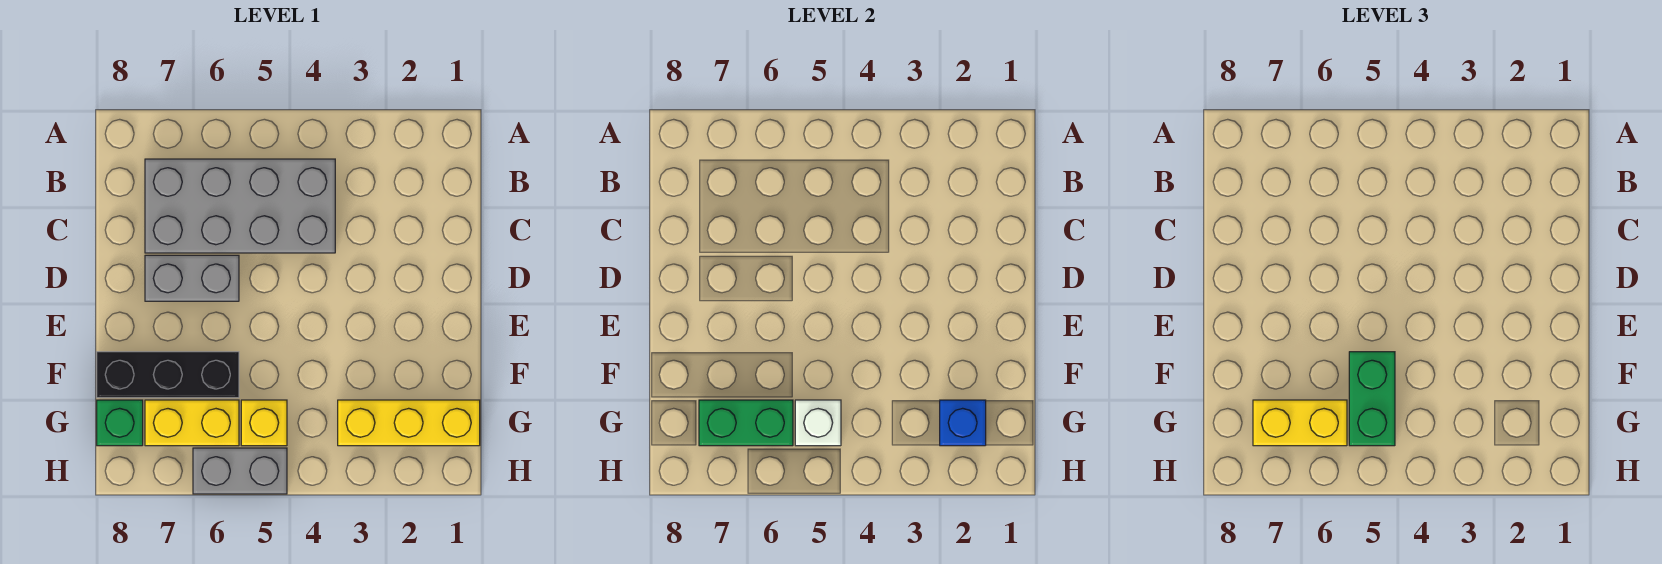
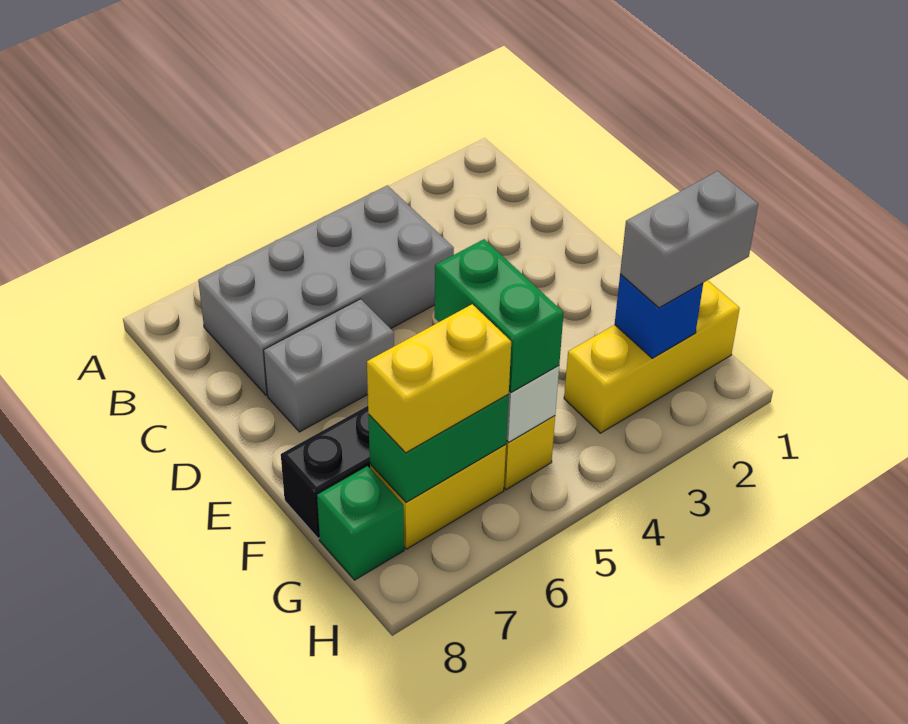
grey 1x2 brick [193,448,287,494] -> grey 1x2 brick moved to [620,171,758,308]

